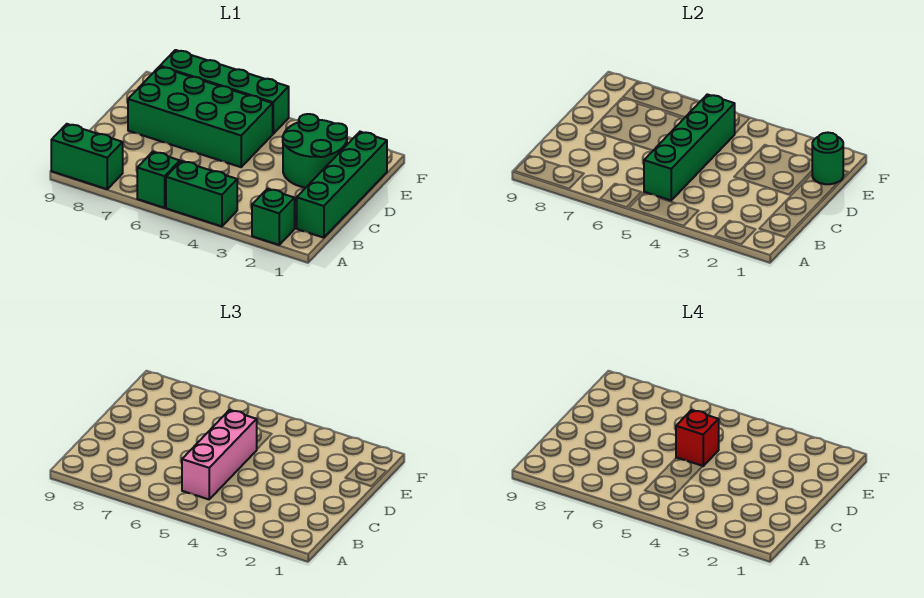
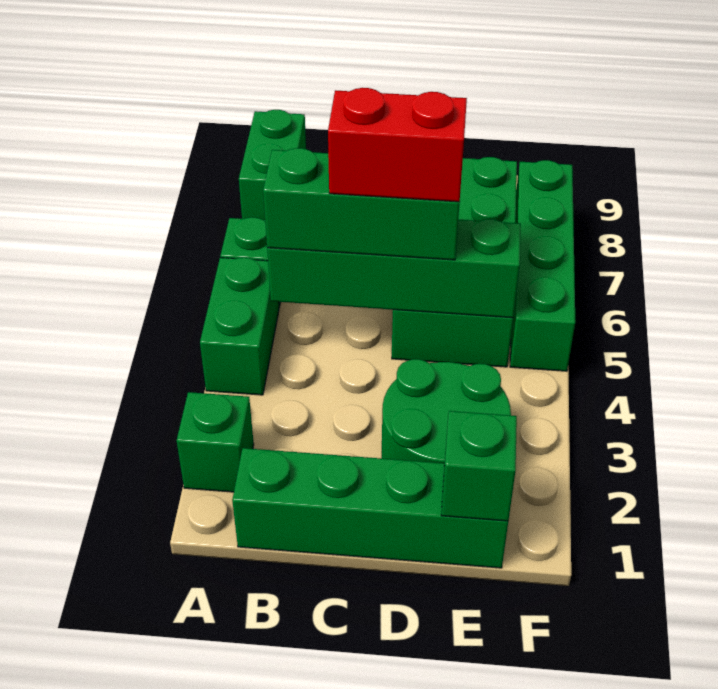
pink 1x3 brick [182,410,257,499] -> green 1x3 brick [263,148,459,260]
red 1x1 brick [676,410,719,466] -> red 1x2 brick [328,88,467,202]
green 1x1 round brick [812,132,843,184] -> green 1x1 brick [441,411,517,521]

